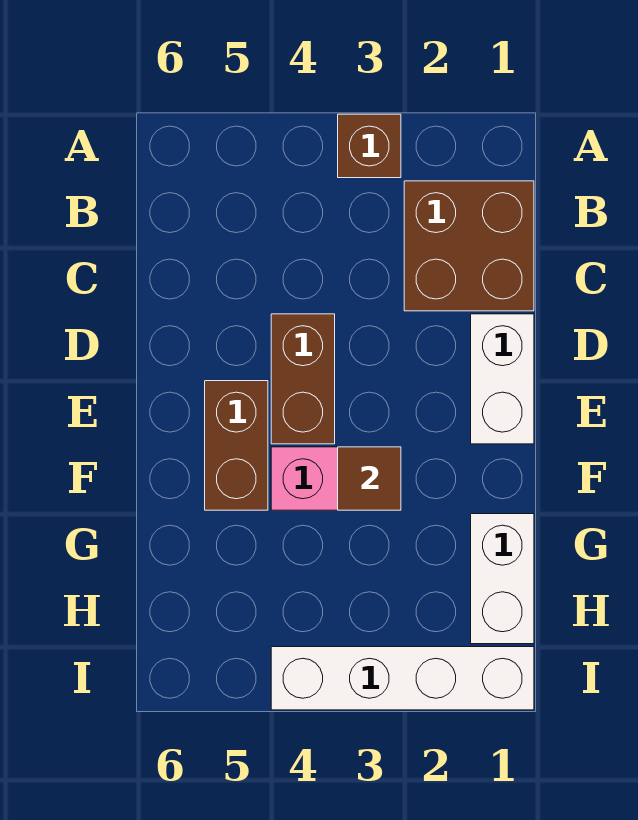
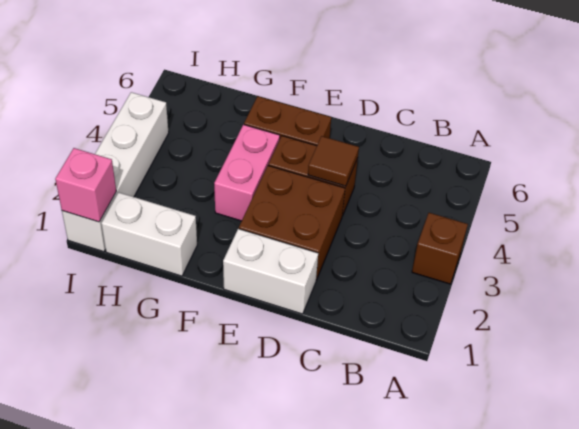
brown 2x2 brick [404,181,534,311] -> brown 2x2 brick moved to [239,166,345,280]
brown 1x1 tile [338,447,401,510] -> brown 1x1 tile moved to [308,136,359,186]
none -> pink 1x1 brick [55,148,116,222]

